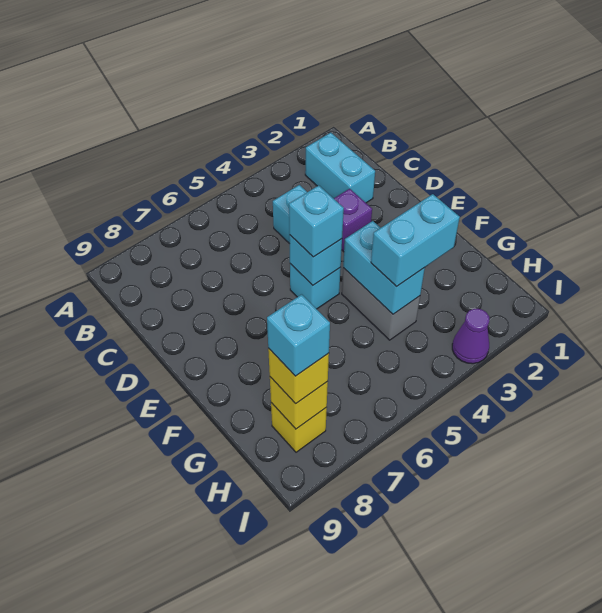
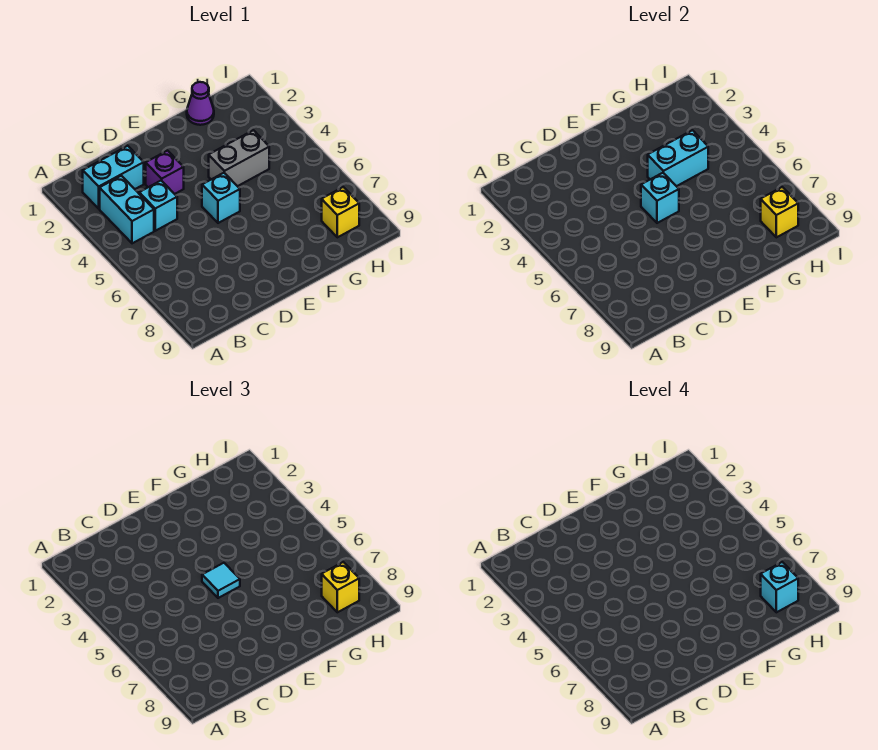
cyan 1x1 brick [289,185,344,257] -> cyan 1x1 tile [202,563,240,598]
cyan 1x2 brick [371,194,460,287] -> cyan 1x2 brick moved to [100,176,154,243]
purple 1x1 cone [452,309,489,364] -> purple 1x1 cone moved to [187,82,214,125]

